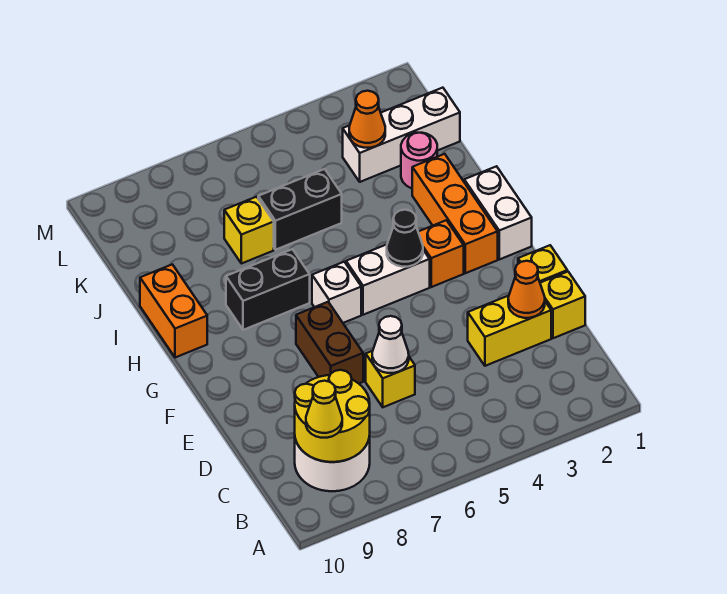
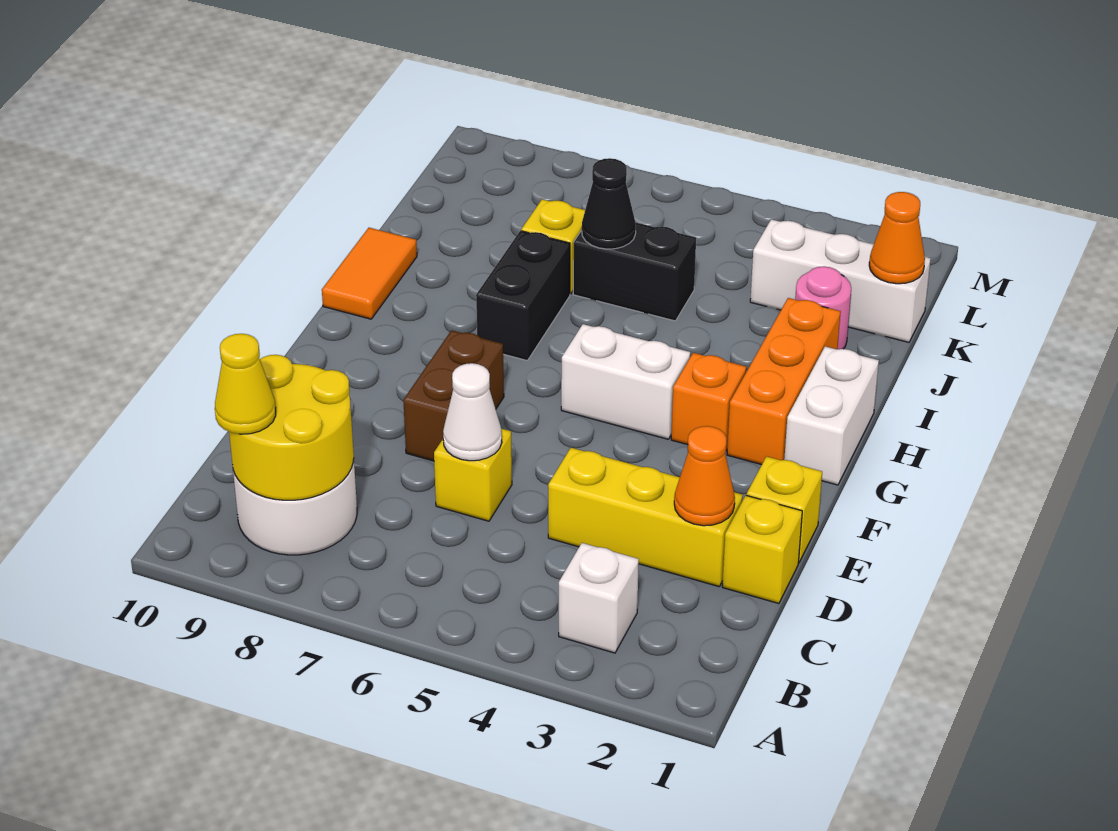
yellow 1x2 brick [468,296,551,366] -> yellow 1x3 brick [548,448,743,587]
black 1x1 cone [387,210,423,267] -> black 1x1 cone moved to [582,158,636,249]
white 1x1 brick [312,262,361,323] -> white 1x1 brick moved to [559,543,639,653]
black 1x2 brick [226,249,310,330] -> black 1x2 brick turned to [476,231,570,361]
orange 1x2 brick [140,264,207,358] -> orange 1x2 tile [322,228,417,319]
orange 1x1 cone [349,91,385,148] -> orange 1x1 cone moved to [869,192,925,284]

